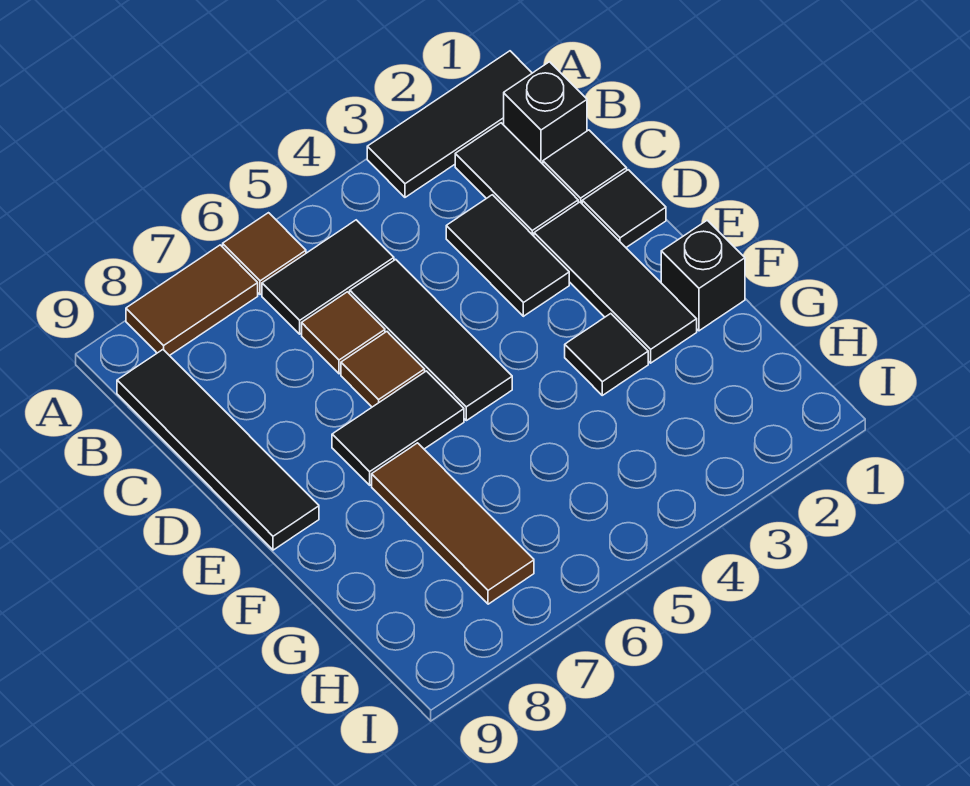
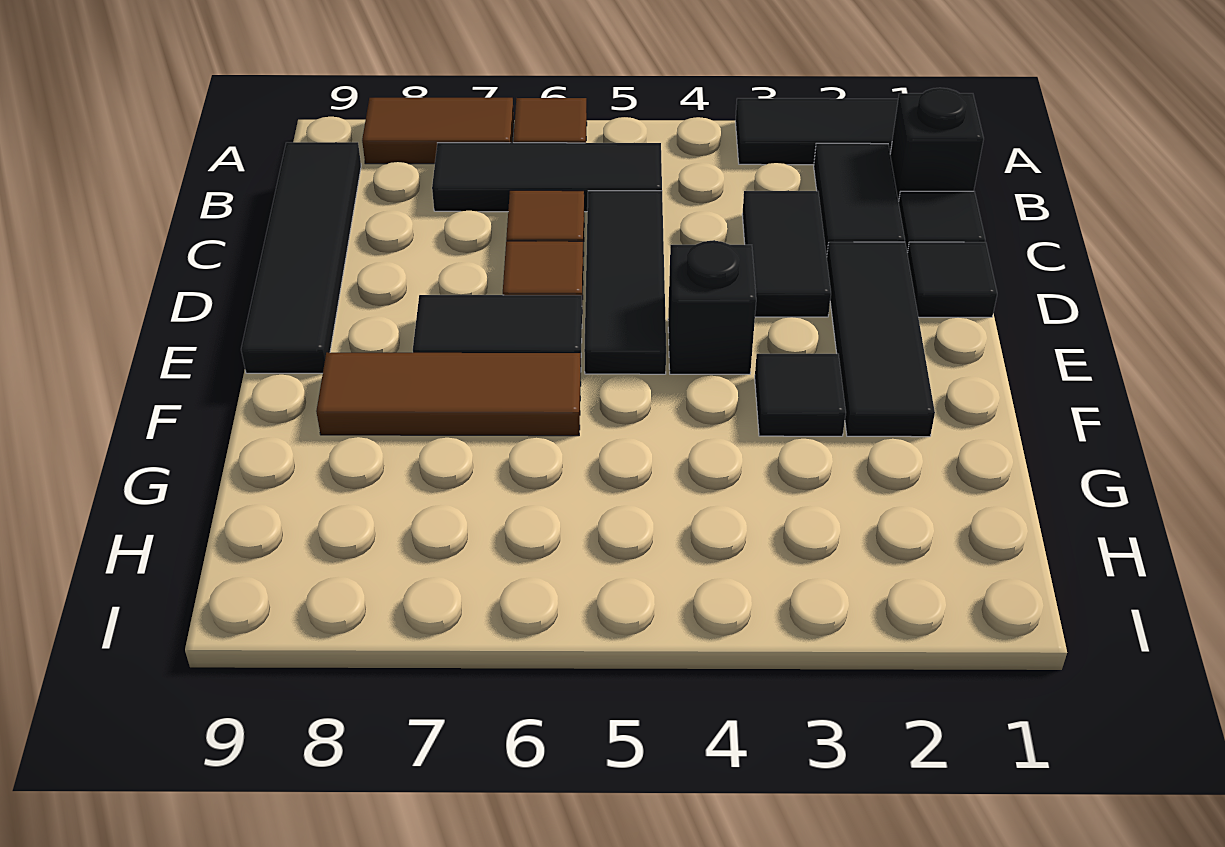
black 1x2 tile [262,220,394,334] -> black 1x3 tile [432,143,662,212]
black 1x1 brick [661,220,745,331] -> black 1x1 brick moved to [668,241,756,374]
brown 1x3 tile [372,443,534,604] -> brown 1x3 tile turned to [316,352,581,436]

